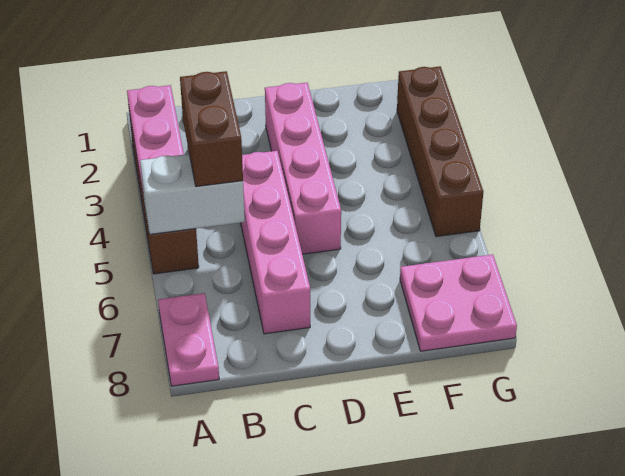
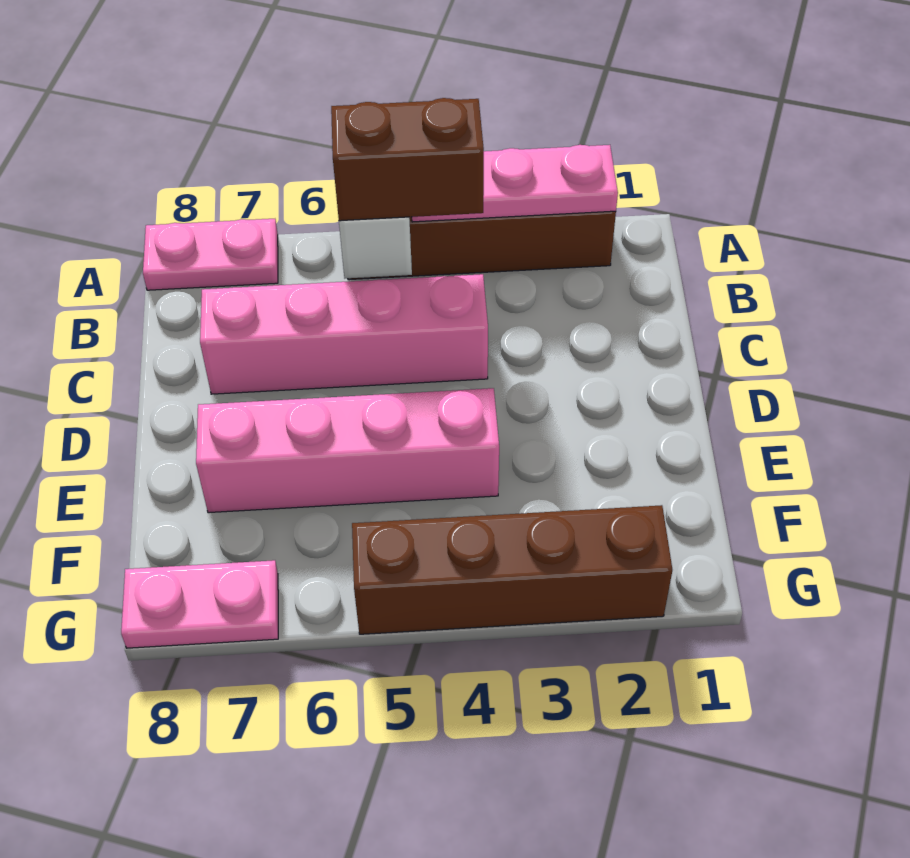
pink 1x4 brick [265,83,341,254] -> pink 1x4 brick moved to [196,388,499,513]
pink 2x2 plate [400,254,517,351] -> pink 1x2 plate [121,560,278,648]

